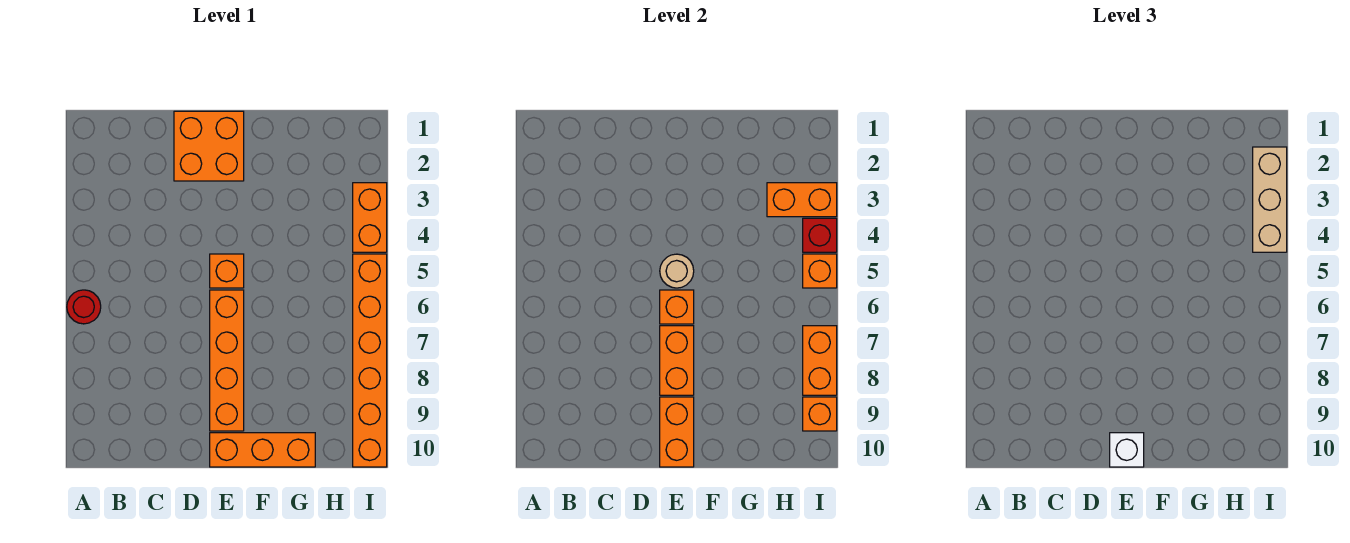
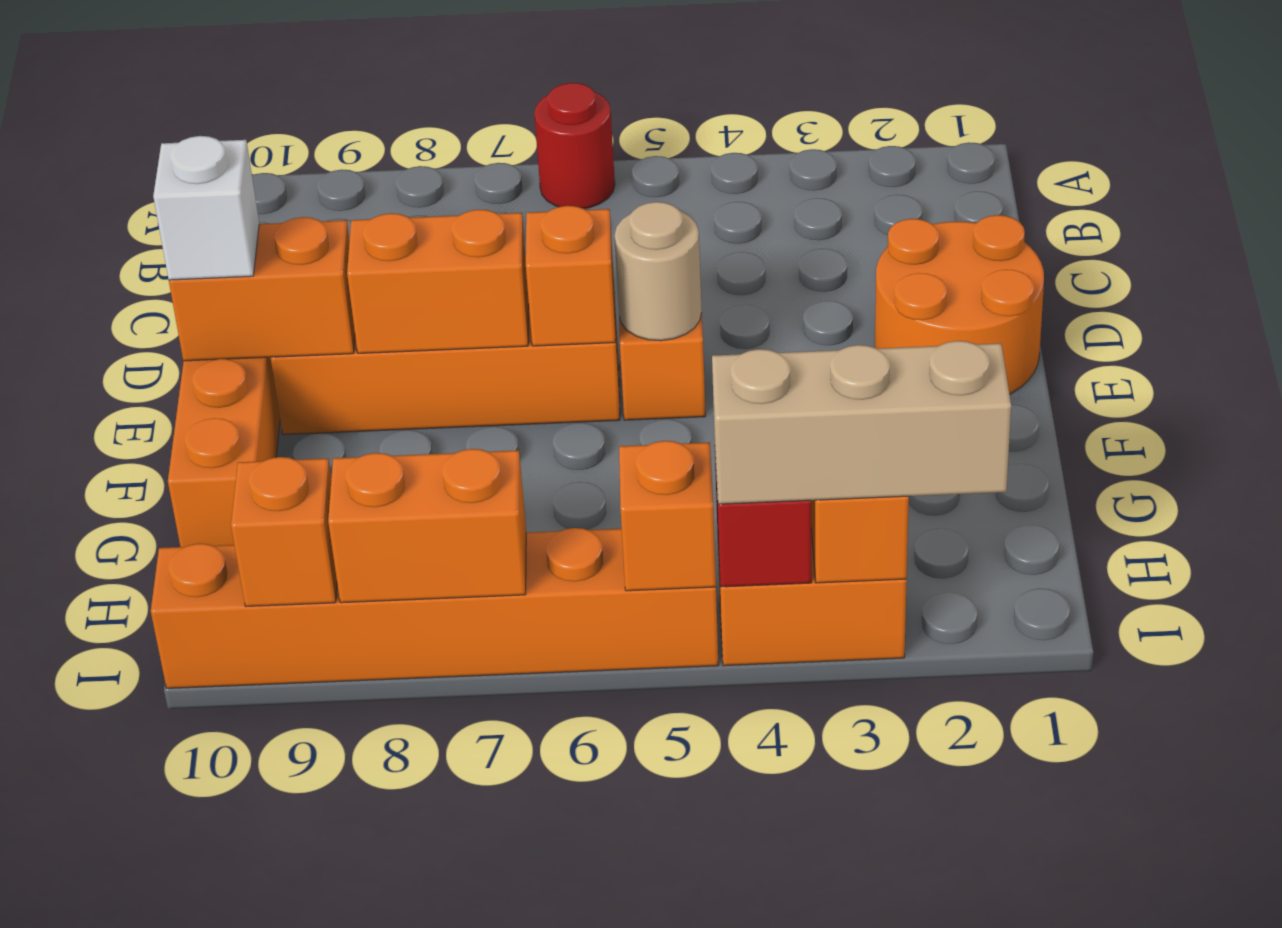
orange 2x2 brick [174,111,244,181] -> orange 2x2 round brick [875,215,1044,394]

